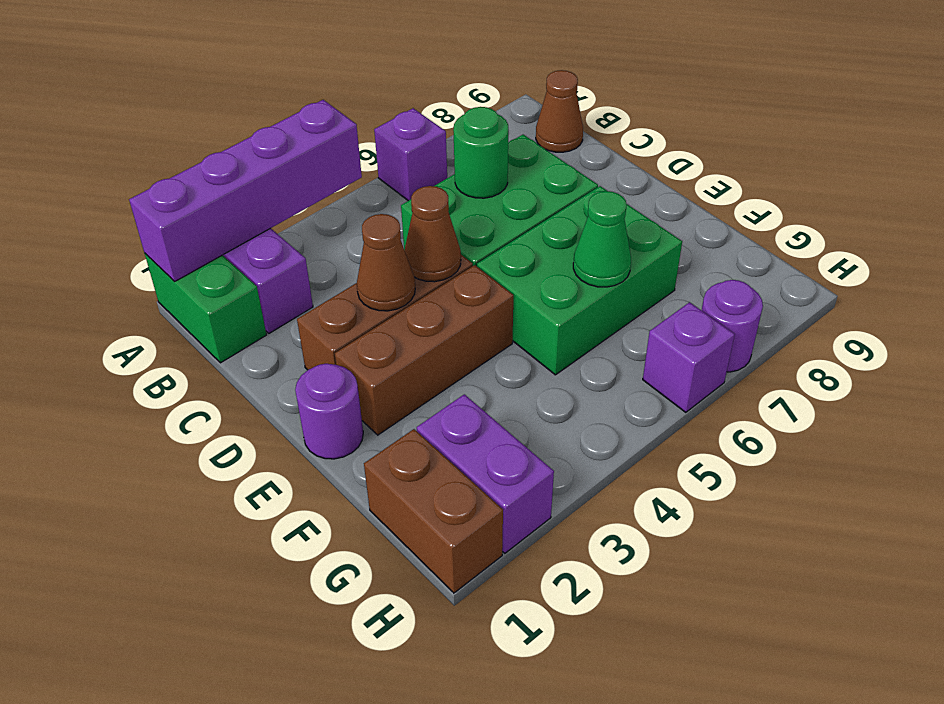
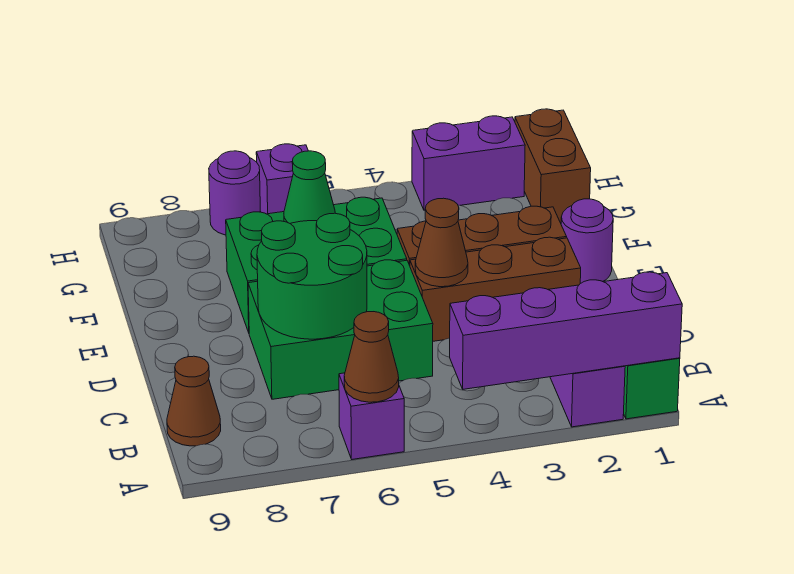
green 1x1 round brick [453,107,508,198] -> green 2x2 round brick [257,213,367,339]
brown 1x1 cone [357,214,415,311] -> brown 1x1 cone moved to [344,312,399,402]
purple 1x2 brick [417,394,554,553] -> purple 1x2 brick turned to [412,116,525,210]

